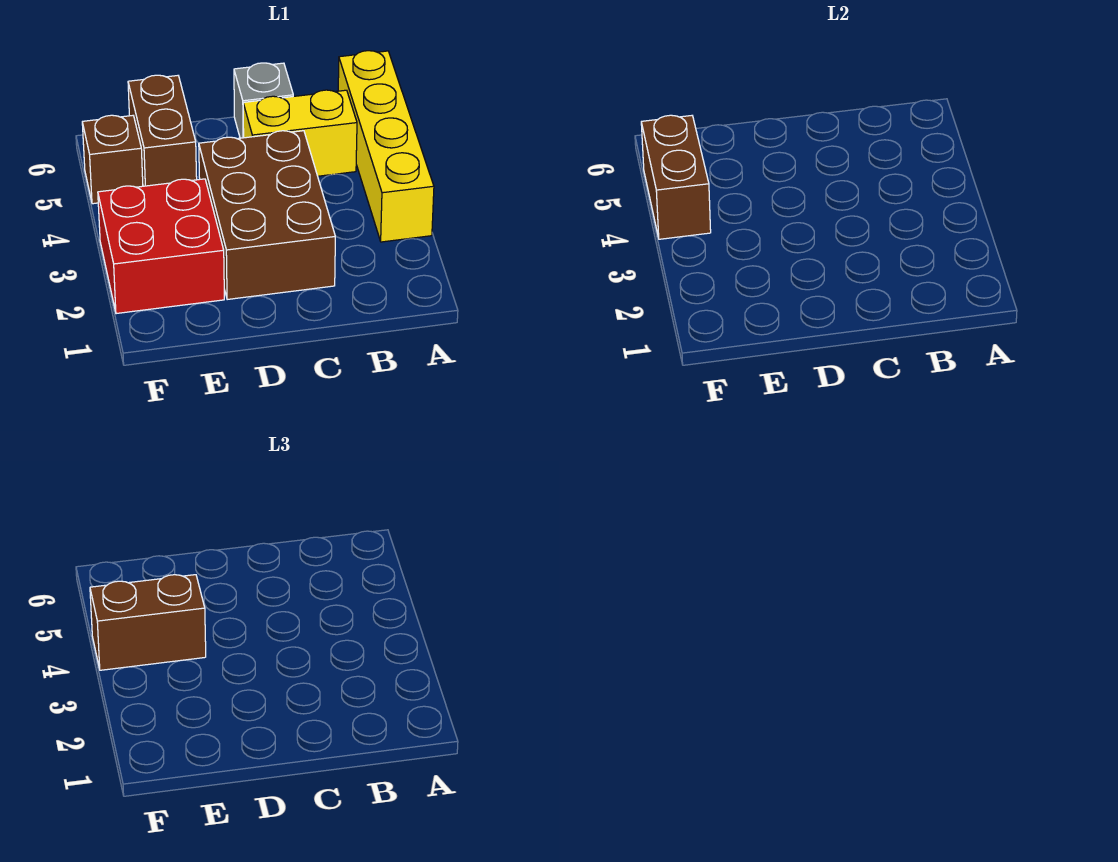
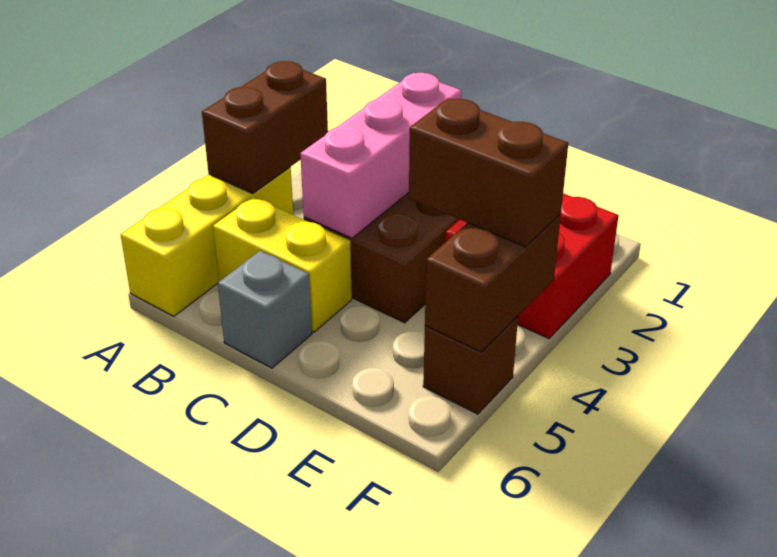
yellow 1x4 brick [338,51,434,242] -> yellow 1x3 brick [121,167,293,316]
none -> pink 1x3 brick [300,73,462,238]
brown 1x2 brick [128,75,197,186] -> brown 1x2 brick moved to [202,61,328,194]

